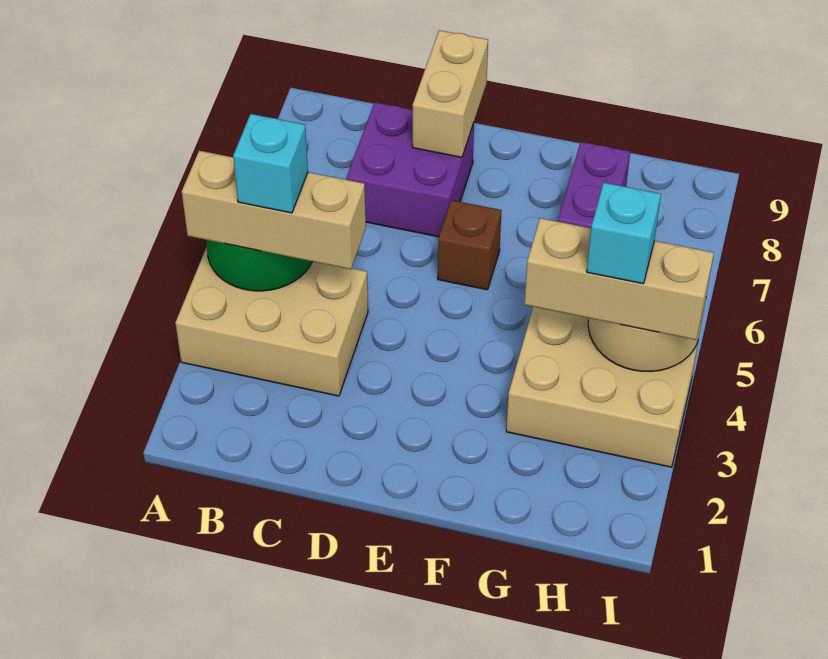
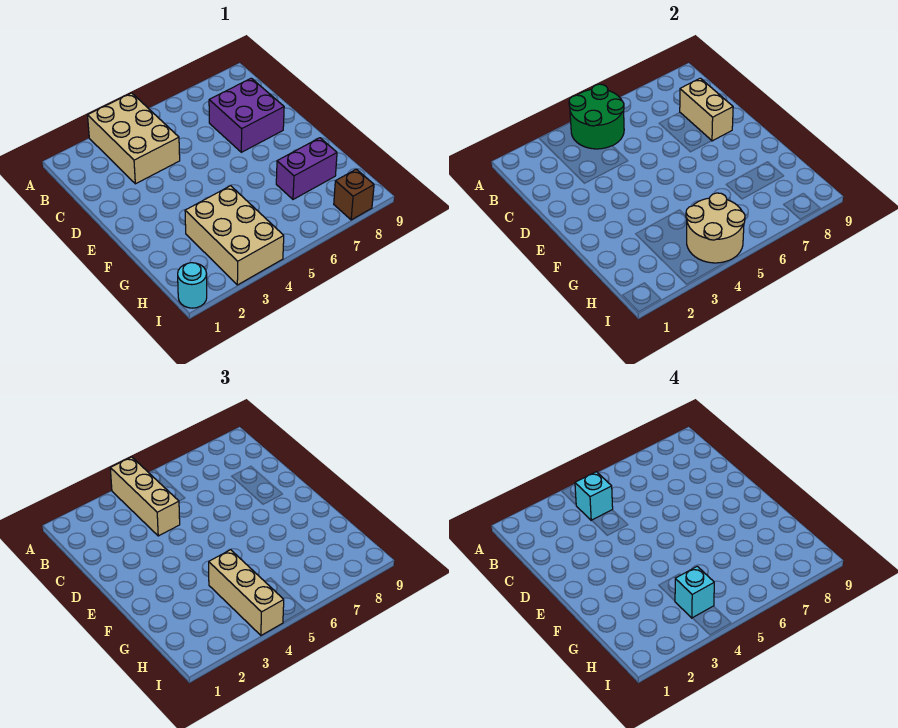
tan 1x2 brick [413,30,488,157] -> tan 1x2 brick turned to [680,78,733,141]
brown 1x1 brick [438,200,502,290] -> brown 1x1 brick moved to [334,169,374,220]
none -> cyan 1x1 round brick [178,263,207,308]

